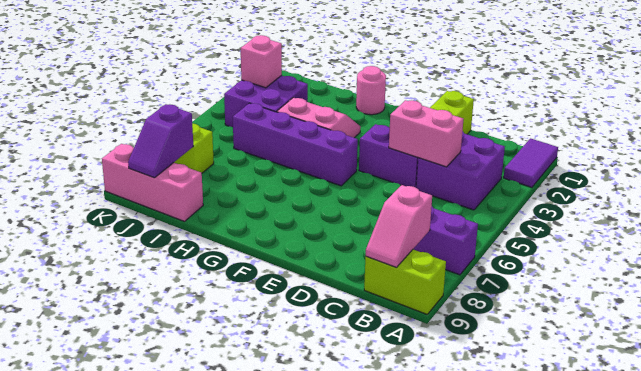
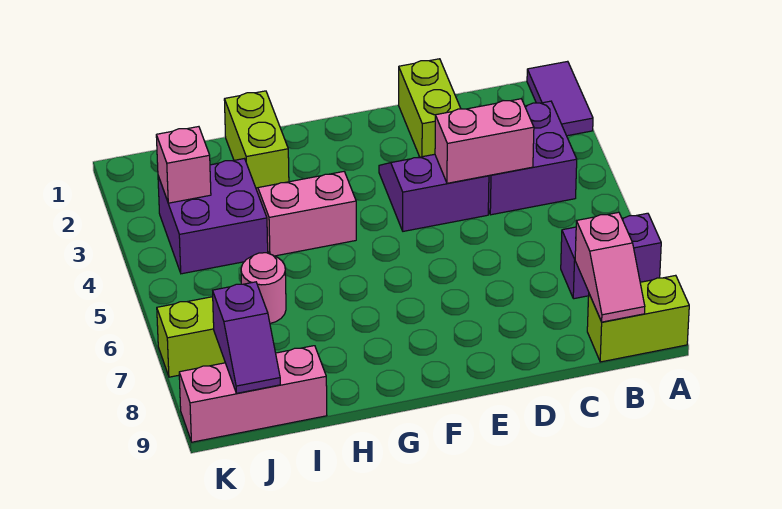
purple 1x4 brick [233,103,358,186] -> none
pink 1x1 round brick [356,66,386,115] -> pink 1x1 round brick moved to [241,253,286,323]
none -> lime 1x2 brick [224,91,289,188]

